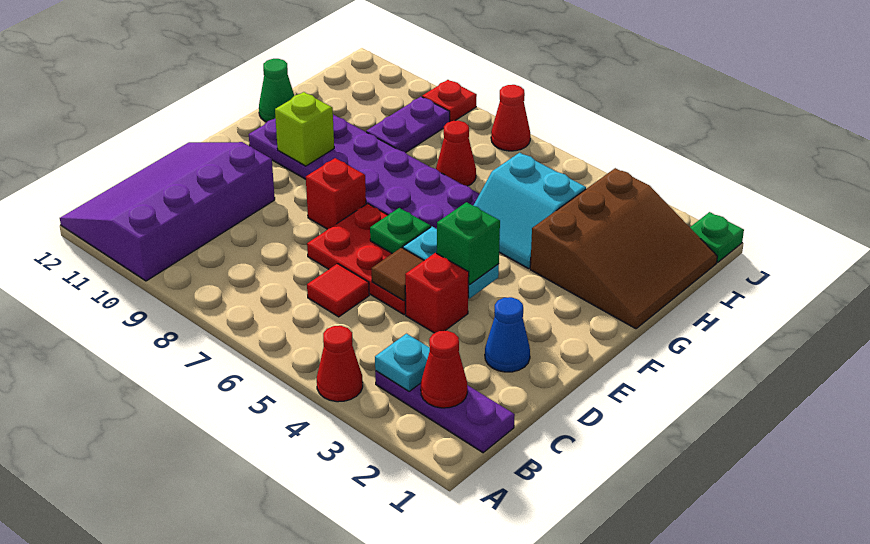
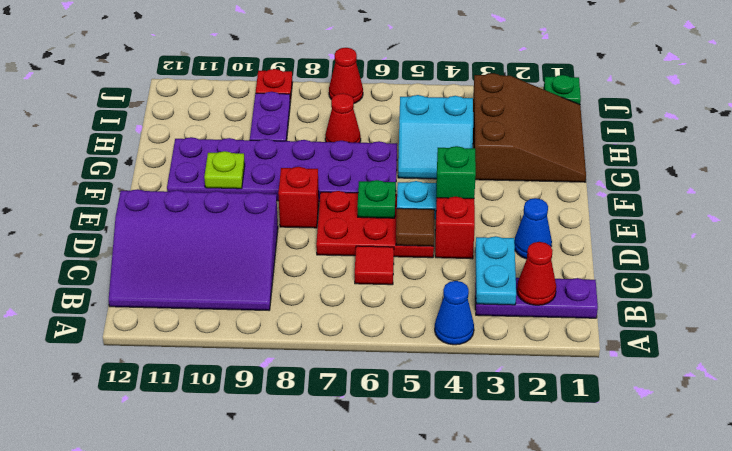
red 1x1 cone [317,326,363,402] -> blue 1x1 cone [435,281,474,345]
purple 3x4 slope [60,142,275,281] -> purple 3x4 slope turned to [109,189,278,310]
cyan 1x1 plate [375,334,430,391] -> cyan 1x2 plate [475,236,516,305]
lime 1x1 brick [275,92,334,166] -> lime 1x1 plate [204,151,245,189]
green 1x1 cone [259,59,294,122] -> none

